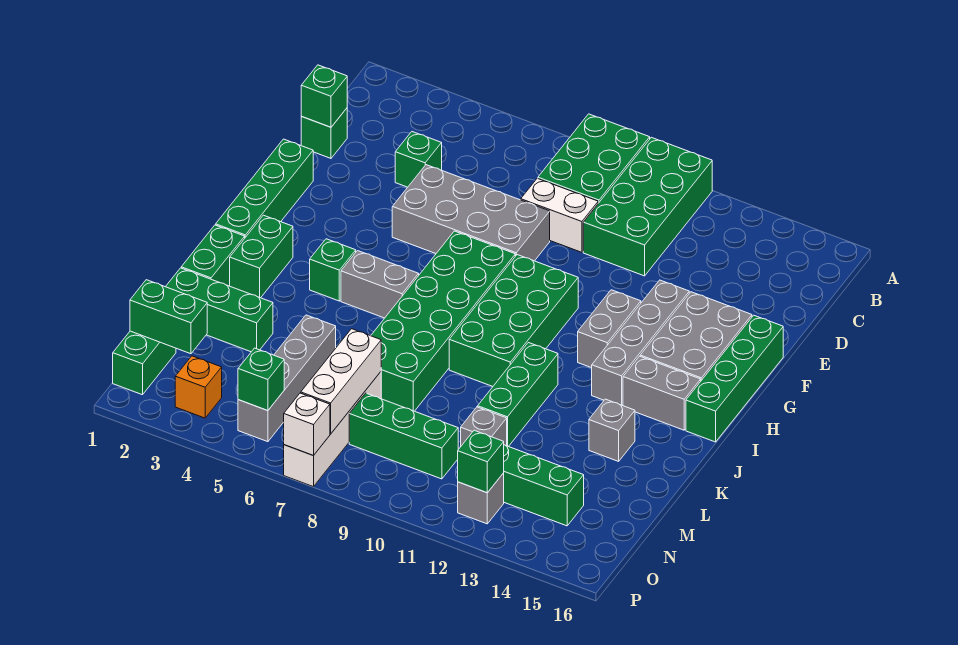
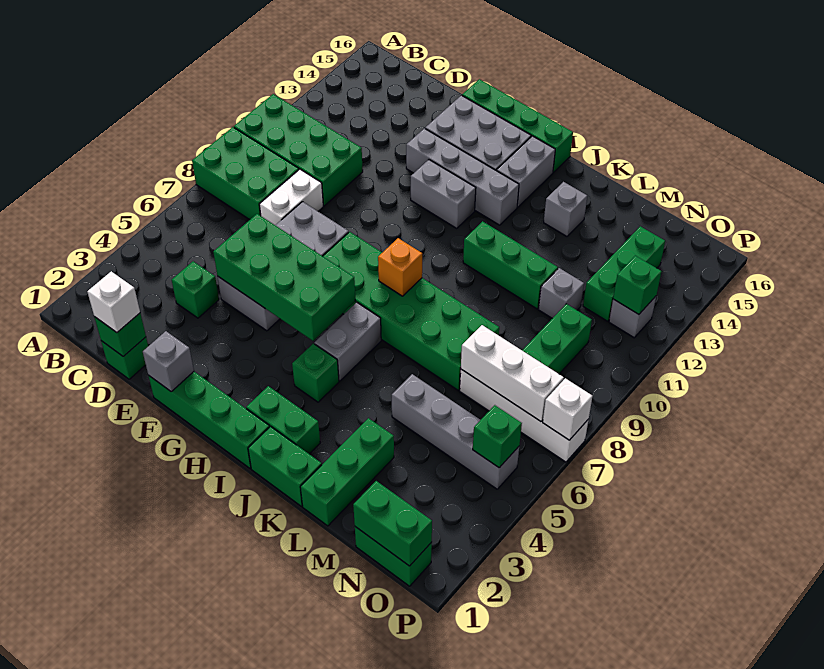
none -> white 1x1 brick [87,271,140,333]
none -> grey 1x1 brick [143,331,194,391]
green 2x4 brick [449,255,578,386] -> green 2x4 brick moved to [213,214,355,341]
green 1x2 brick [130,280,207,354] -> green 1x2 brick turned to [353,481,432,566]
orange 1x1 brick [175,356,222,418] -> orange 1x1 brick moved to [378,238,422,296]

